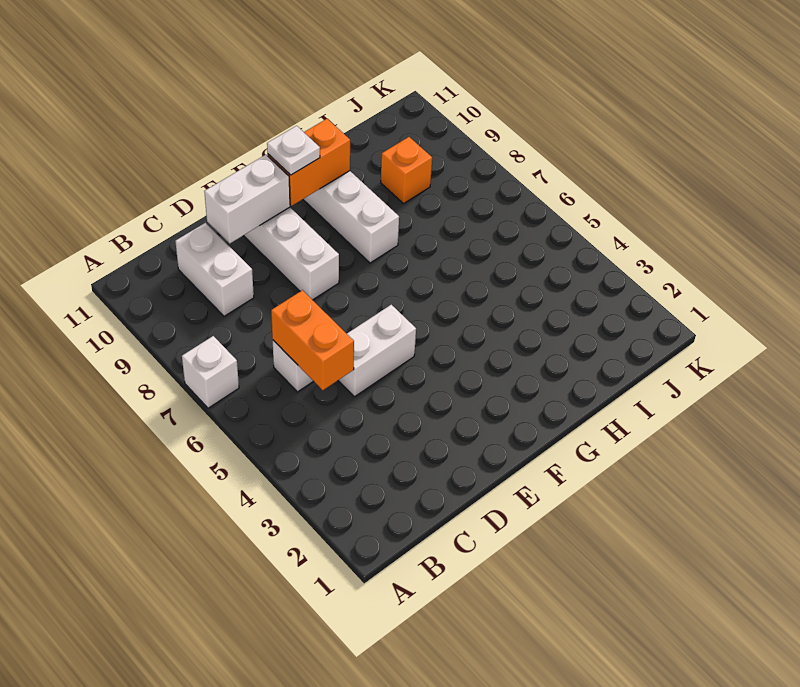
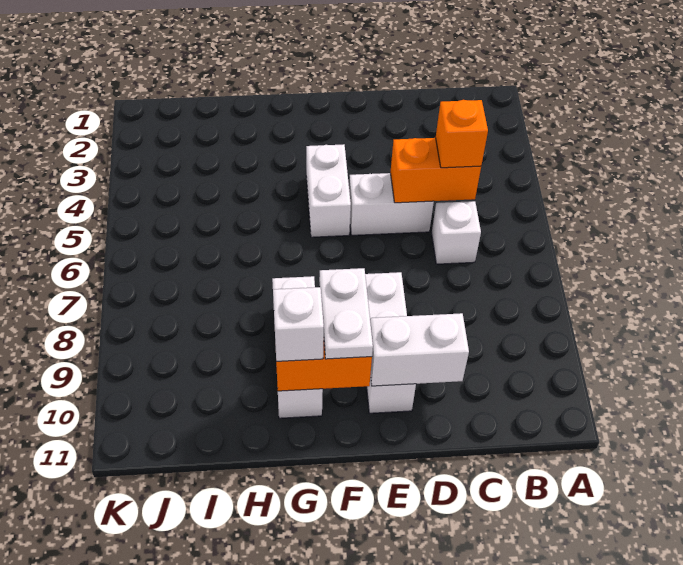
white 1x1 brick [182,336,239,408] -> white 1x1 brick moved to [273,287,324,361]
orange 1x2 brick [271,290,354,390] -> orange 1x2 brick turned to [390,138,481,203]
white 1x2 brick [175,223,254,316] -> white 1x2 brick moved to [306,144,351,237]
white 1x1 plate [267,126,320,175] -> white 1x2 plate [319,268,373,359]
orange 1x1 brick [381,137,432,204] -> orange 1x1 brick moved to [436,100,488,168]

